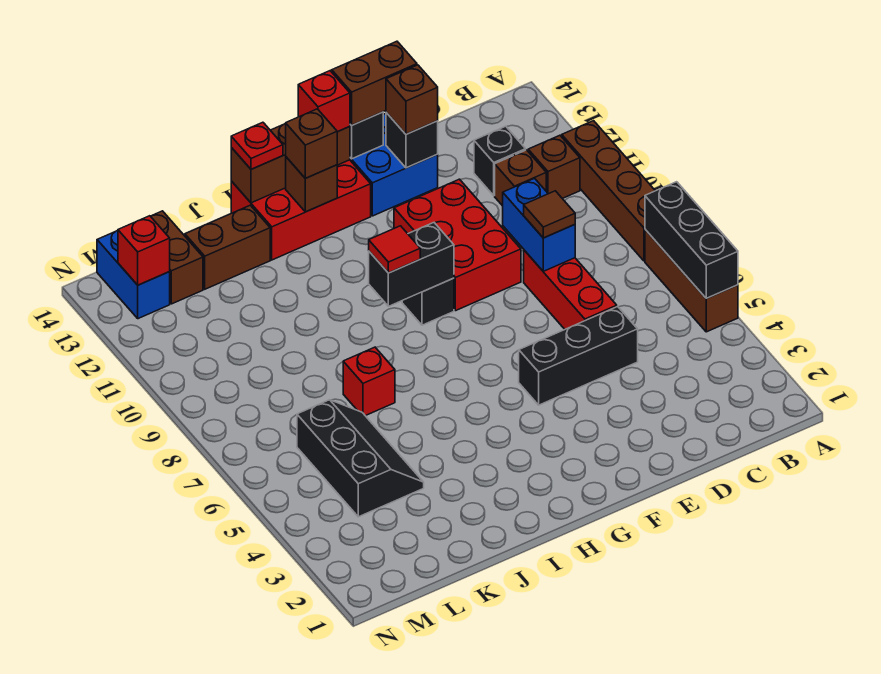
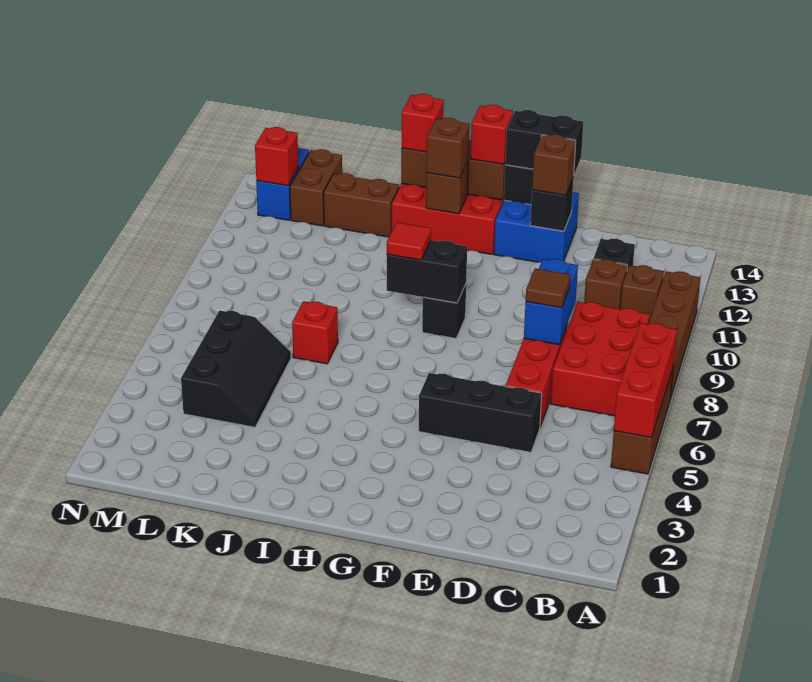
black 1x3 brick [645,182,738,298] -> red 1x3 brick [614,323,677,438]
red 2x3 brick [394,179,521,311] -> red 2x3 brick moved to [551,302,650,416]
brown 1x2 brick [332,41,417,125] -> black 1x2 brick [505,110,583,174]
red 1x1 plate [231,122,283,169] -> red 1x1 brick [402,94,444,152]

